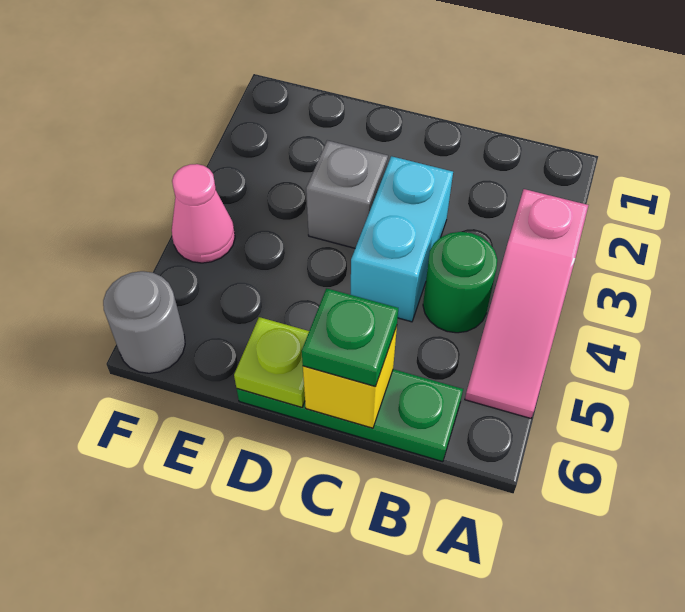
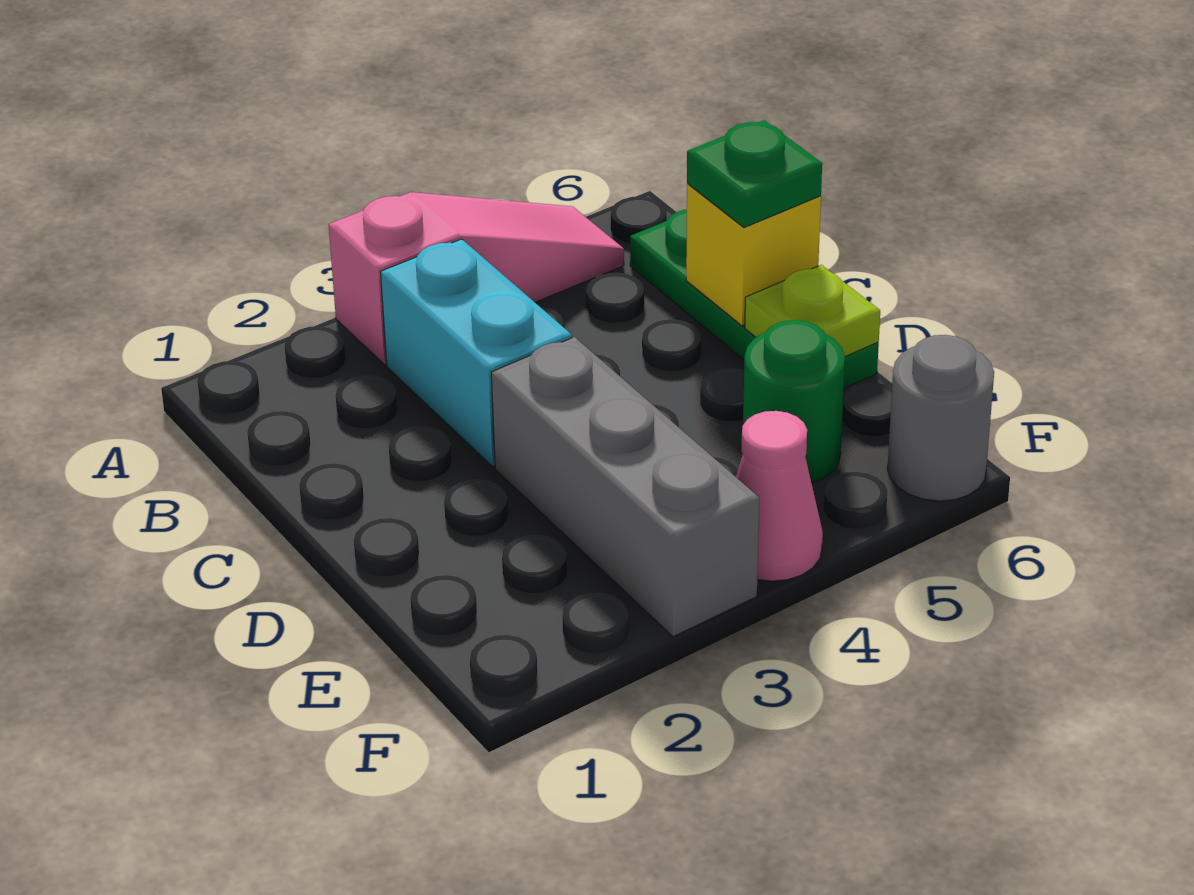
green 1x1 round brick [423,232,497,333] -> green 1x1 round brick moved to [743,320,845,483]
cyan 1x2 brick [351,156,453,322] -> cyan 1x2 brick turned to [381,239,572,466]
grey 1x1 brick [306,140,388,248] -> grey 1x3 brick [491,337,759,637]

